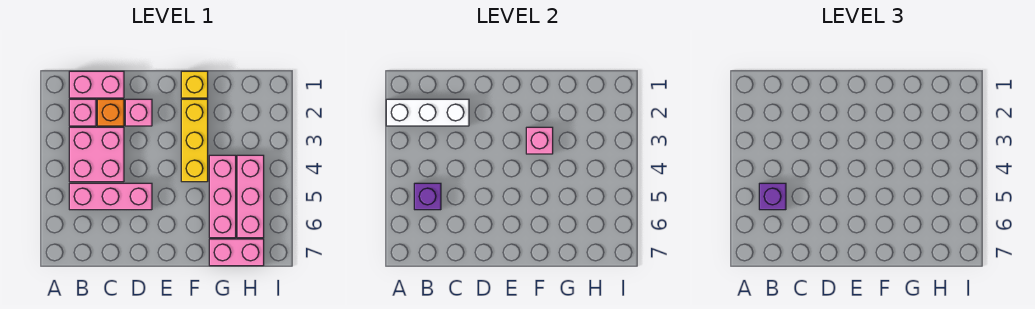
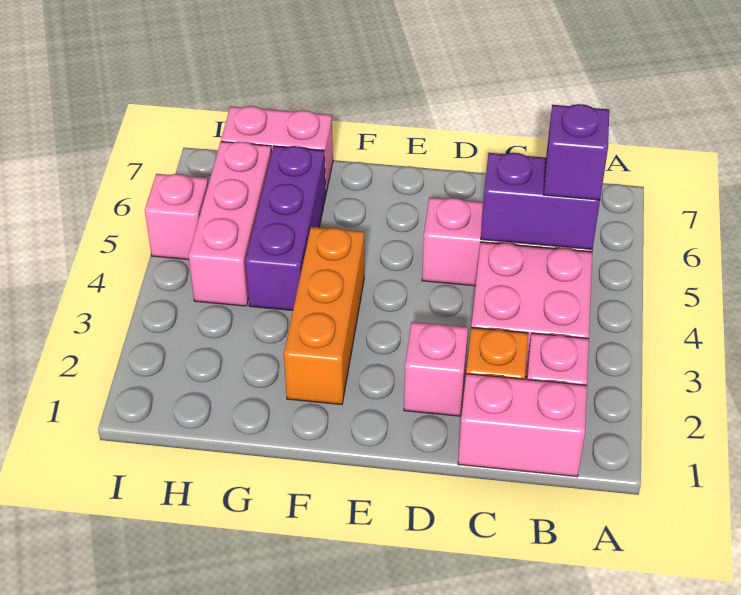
white 1x3 brick [386,99,469,126] -> none
purple 1x1 brick [414,183,441,210] -> purple 1x2 brick [481,153,600,250]
yellow 1x1 brick [181,71,208,98] -> none
yellow 1x3 brick [181,99,208,182] -> orange 1x3 brick [284,227,364,405]
pink 1x1 brick [526,127,553,154] -> pink 1x1 brick moved to [145,174,208,260]
pink 1x3 brick [209,155,236,238] -> purple 1x3 brick [245,146,326,310]

